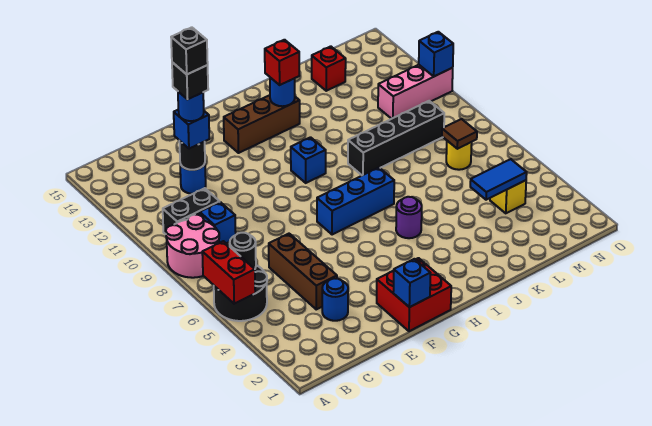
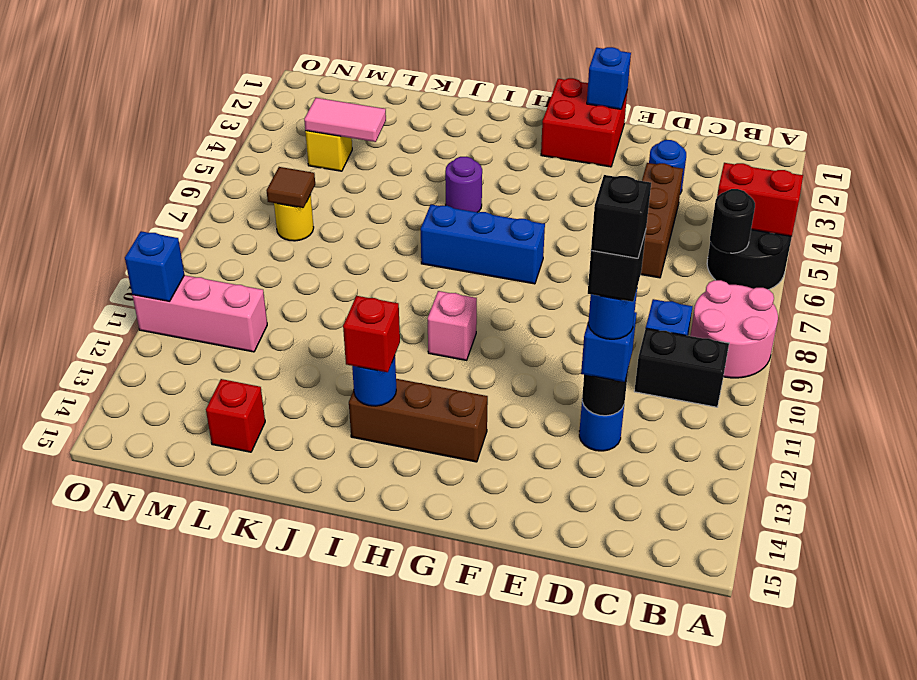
red 1x2 brick [202,241,255,304] -> red 1x2 brick turned to [717,163,803,236]
blue 1x1 brick [291,137,326,183] -> pink 1x1 brick [428,291,477,360]
black 1x4 brick [348,101,444,175] -> none
blue 1x2 tile [470,159,527,200] -> pink 1x2 tile [304,98,386,142]

